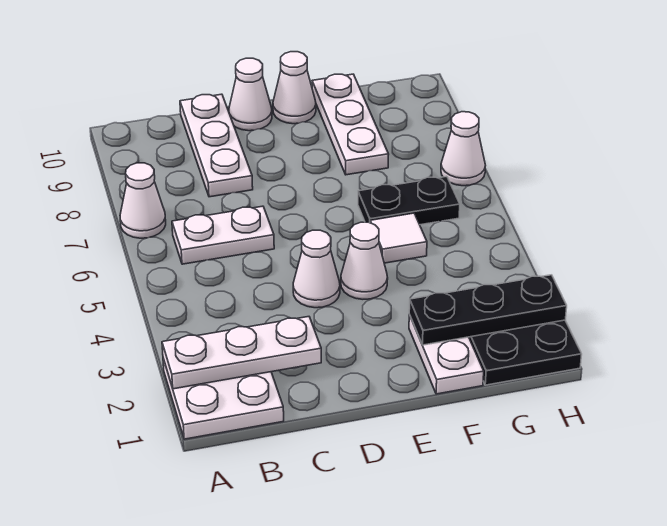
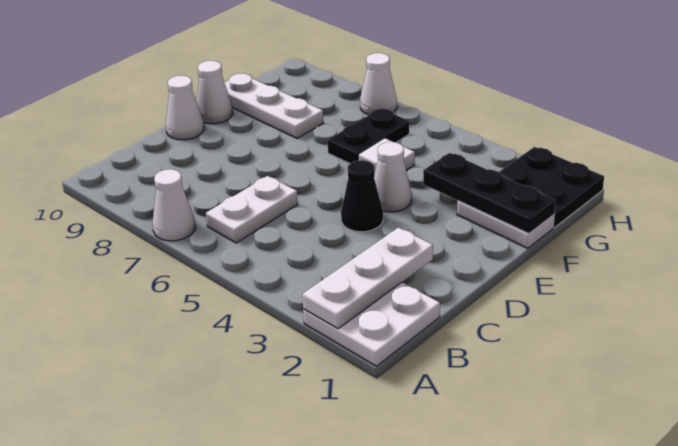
white 1x3 plate [180,94,253,197] -> none
white 1x1 cone [293,230,340,308] -> black 1x1 cone [341,160,383,232]
black 1x3 plate [409,275,567,345] -> black 1x3 plate turned to [423,153,556,234]

